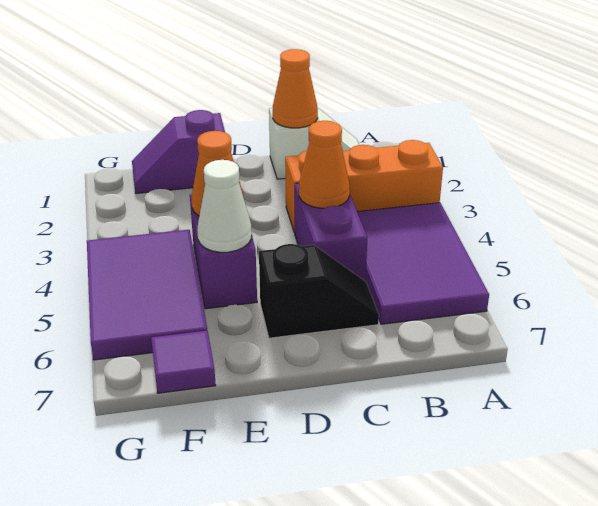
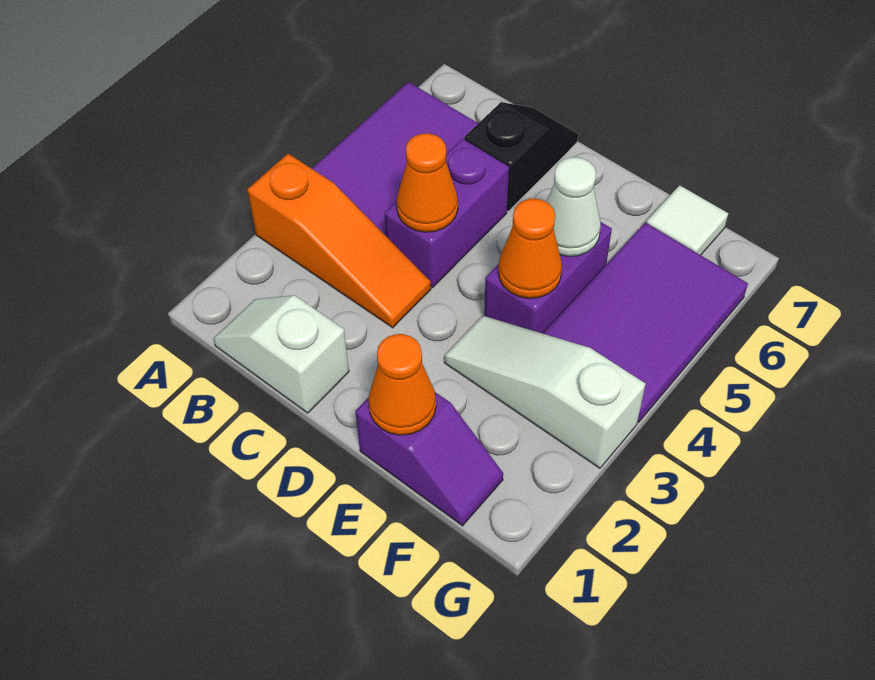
orange 1x3 brick [285,140,443,233] -> orange 1x3 slope [247,154,431,328]
orange 1x1 cone [273,49,318,128] -> orange 1x1 cone moved to [368,334,436,435]
black 1x2 slope [259,244,379,338] -> black 1x2 slope turned to [464,102,578,211]
none -> white 1x3 slope [444,316,646,468]
purple 1x1 tile [151,331,216,393] -> white 1x1 tile [647,185,728,255]

